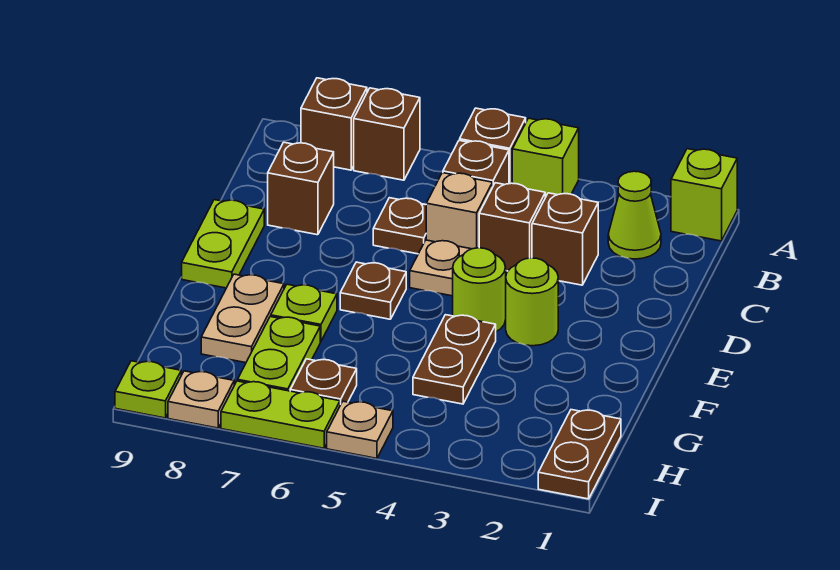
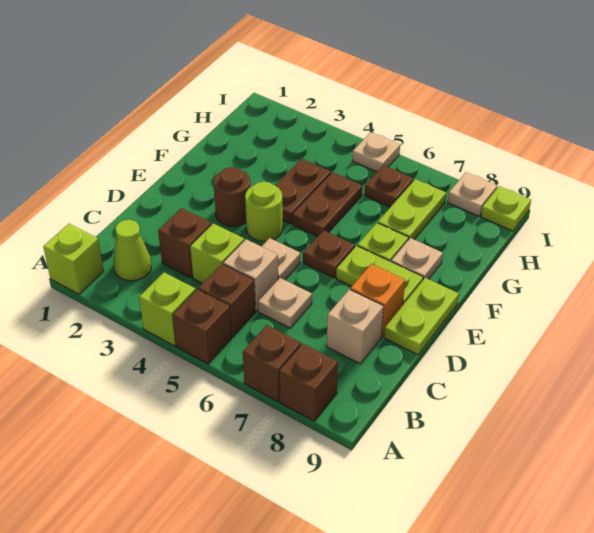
brown 1x1 brick [479,183,545,271] -> lime 1x1 brick [190,223,244,284]
brown 1x1 plate [373,198,426,254] -> tan 1x1 plate [258,278,312,328]
brown 1x1 brick [268,142,334,235] -> tan 1x1 brick [327,289,384,364]
none -> orange 1x1 brick [350,264,405,337]
lime 1x1 round brick [506,258,558,346] -> brown 1x1 round brick [214,167,251,226]
tan 1x2 plate [201,274,284,363] -> tan 1x1 plate [391,238,443,280]
brown 1x2 plate [538,410,621,499] -> brown 1x2 plate moved to [292,172,362,237]
lime 1x2 plate [221,381,340,448] -> lime 1x2 plate moved to [336,246,423,304]

